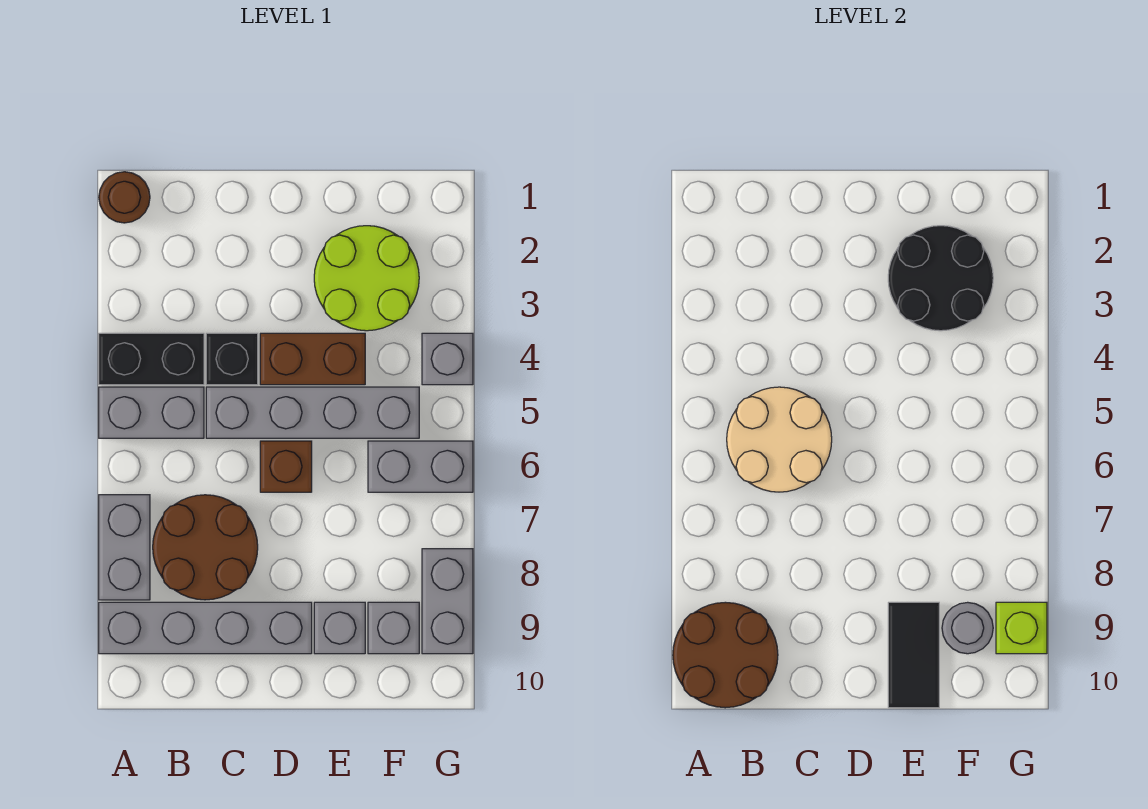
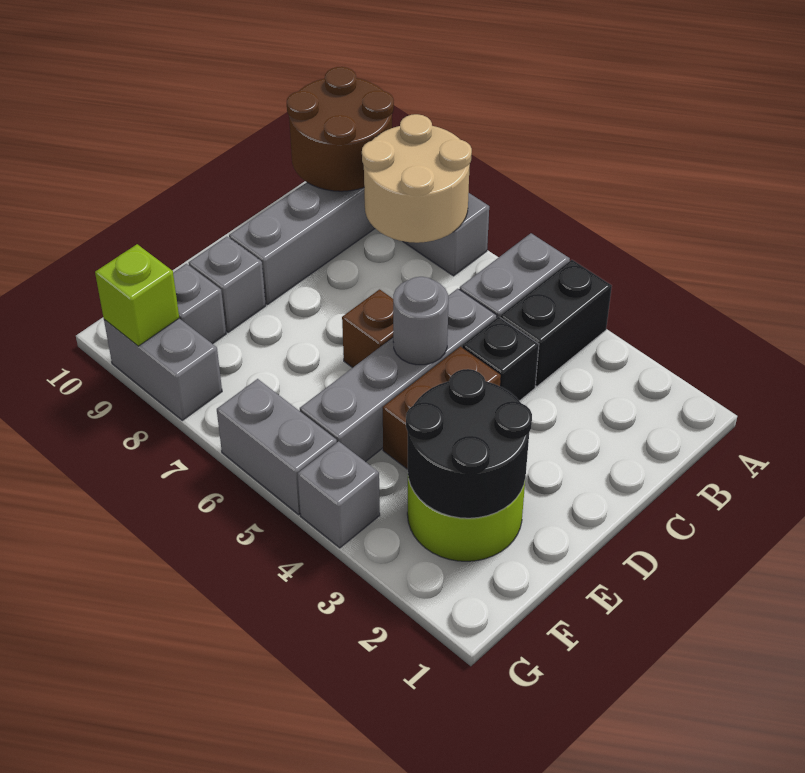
brown 1x1 round brick [99,172,150,223] -> none
tan 2x2 round brick [727,387,832,492] -> tan 2x2 round brick moved to [362,114,472,243]
brown 2x2 round brick [153,495,258,600] -> none
black 1x2 tile [888,602,939,708] -> none
grey 1x2 brick [368,441,473,492] -> grey 1x2 brick turned to [217,379,337,514]
grey 1x1 round brick [942,602,993,654] -> grey 1x1 round brick moved to [393,277,448,365]

